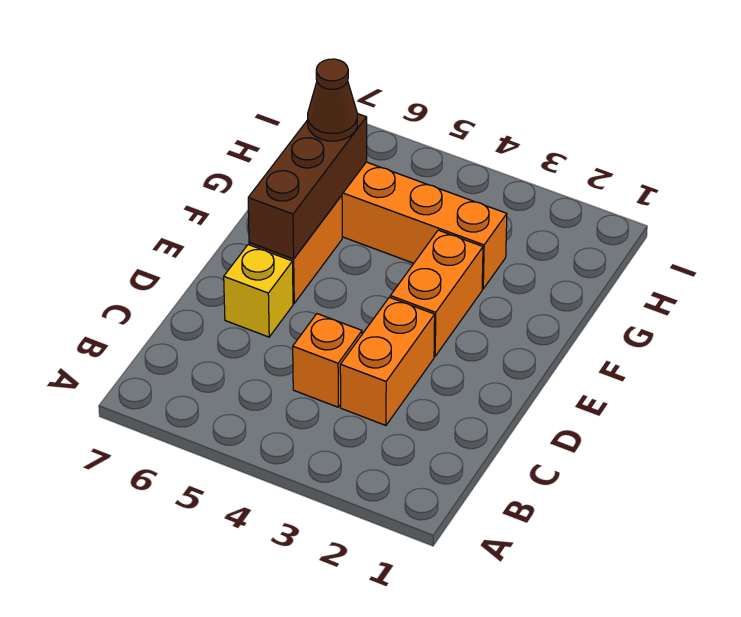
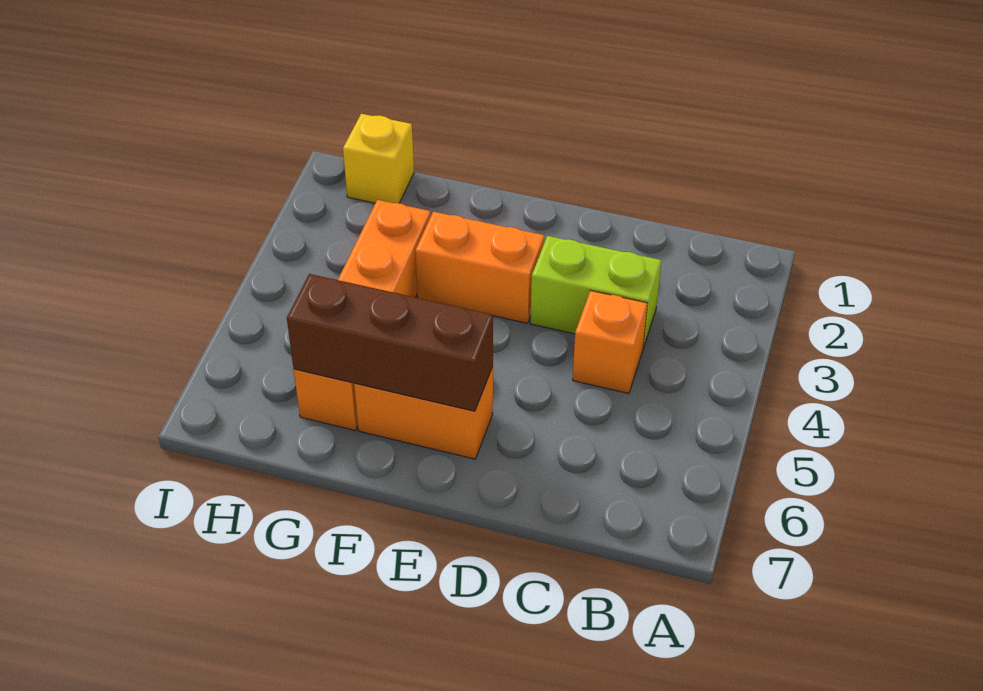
orange 1x2 brick [340,297,435,425] -> lime 1x2 brick [530,236,661,348]
yellow 1x1 brick [224,245,293,337] -> yellow 1x1 brick moved to [343,114,414,203]
brown 1x1 cone [308,59,357,141] -> none

